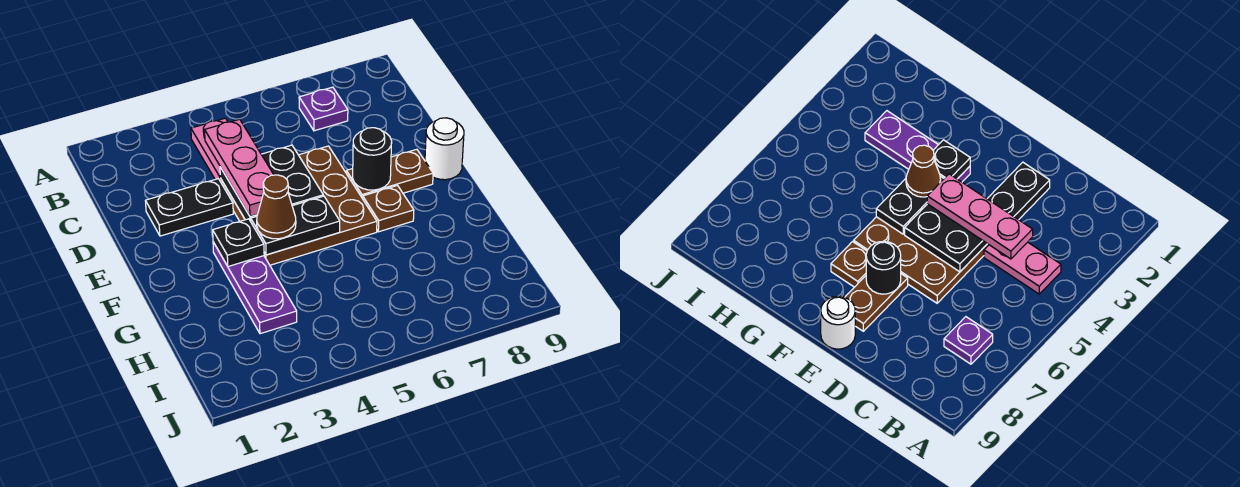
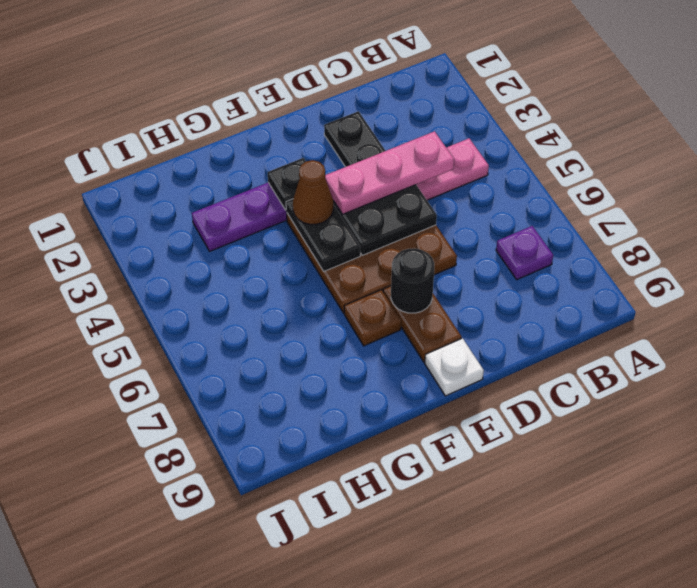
white 1x1 round brick [425,118,464,180] -> white 1x1 plate [425,338,484,396]

